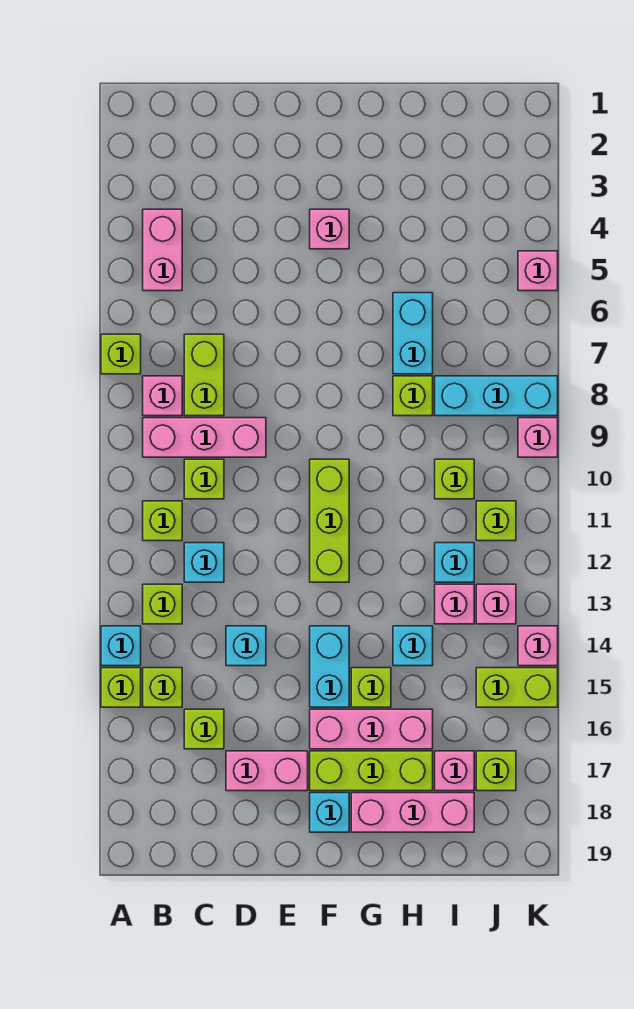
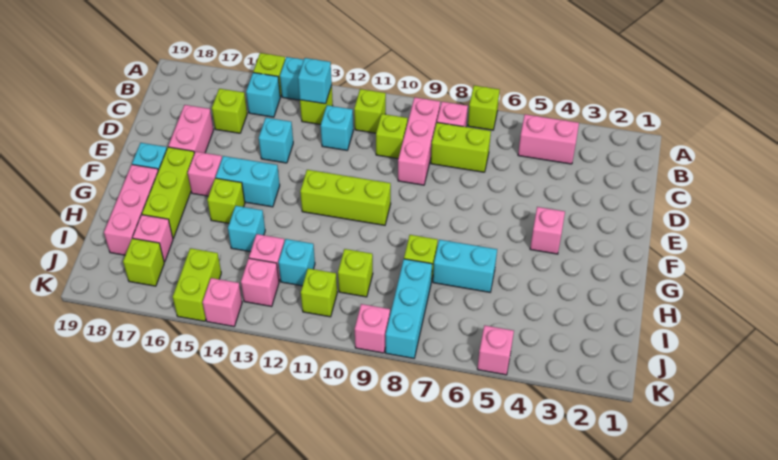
none -> cyan 1x1 brick [298,58,332,104]
lime 1x1 brick [143,668,182,707] -> cyan 1x1 brick [246,73,280,117]
pink 1x3 brick [310,709,433,749] -> pink 1x1 brick [188,152,222,196]

